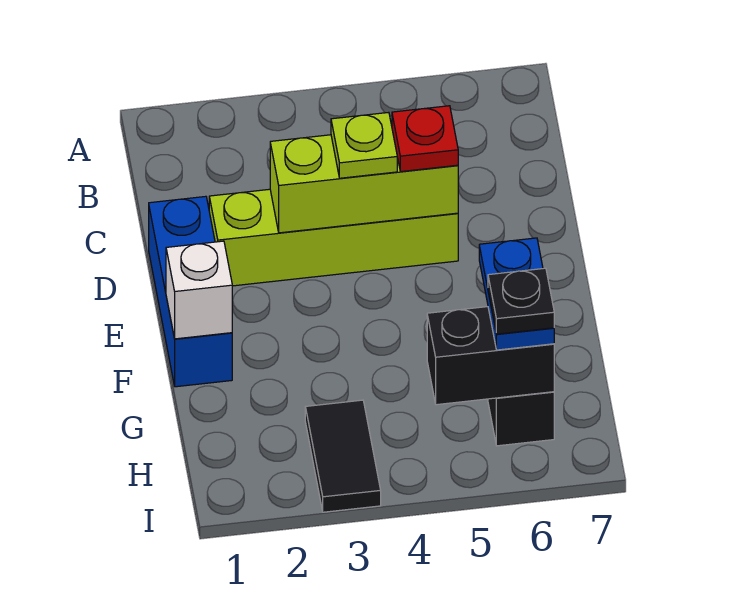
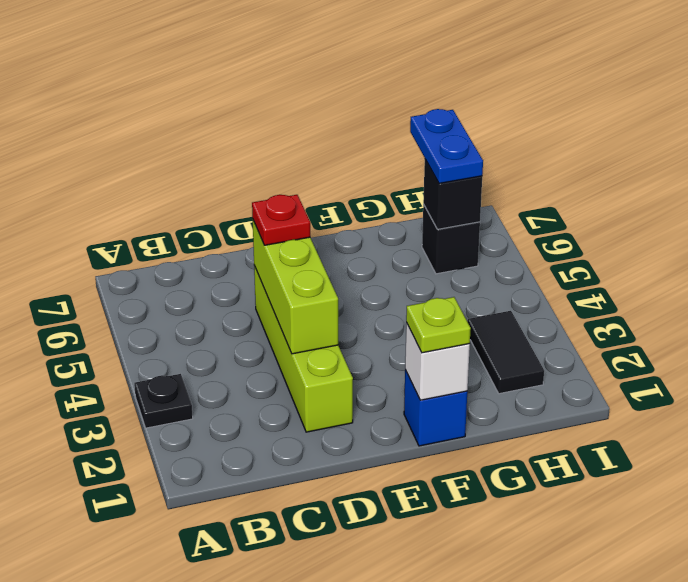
blue 1x3 brick [149,196,232,387] -> blue 1x1 brick [404,370,467,446]
lime 1x1 plate [331,112,397,178] -> lime 1x1 plate moved to [406,297,471,353]
blue 1x2 plate [479,238,554,350] -> blue 1x2 plate turned to [410,109,483,183]
black 1x2 tile [305,400,381,512] -> black 1x2 tile turned to [467,311,544,394]
black 1x2 brick [427,307,554,405] -> black 1x1 brick [423,159,482,229]
black 1x1 plate [488,268,554,334] -> black 1x1 plate moved to [134,374,193,428]

